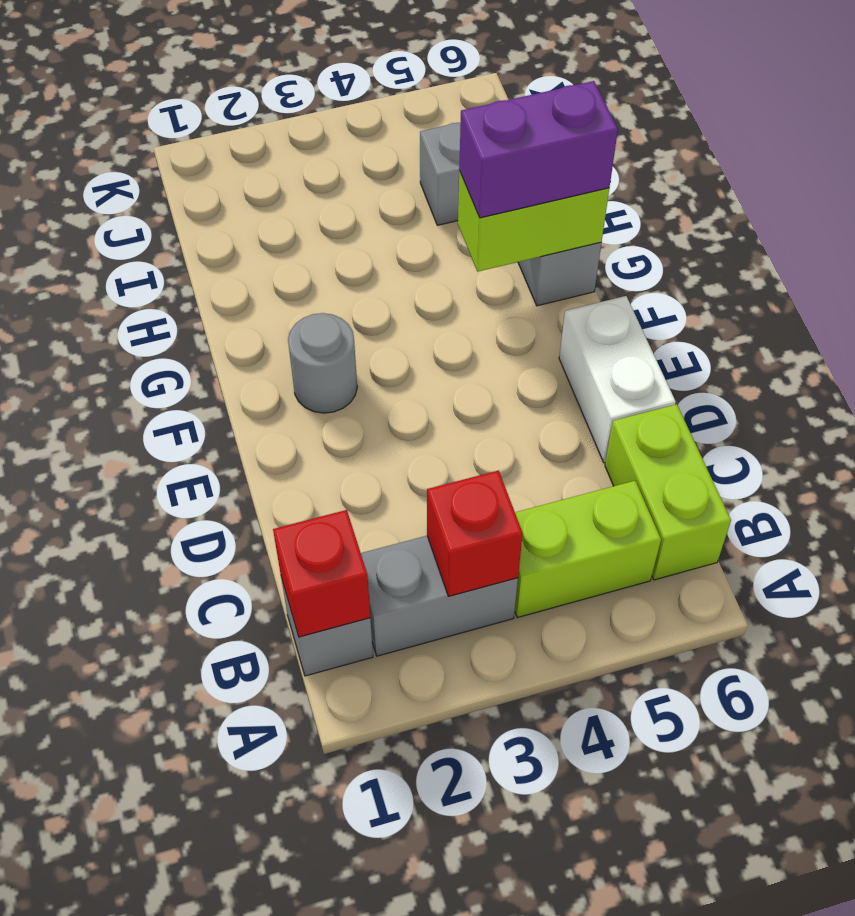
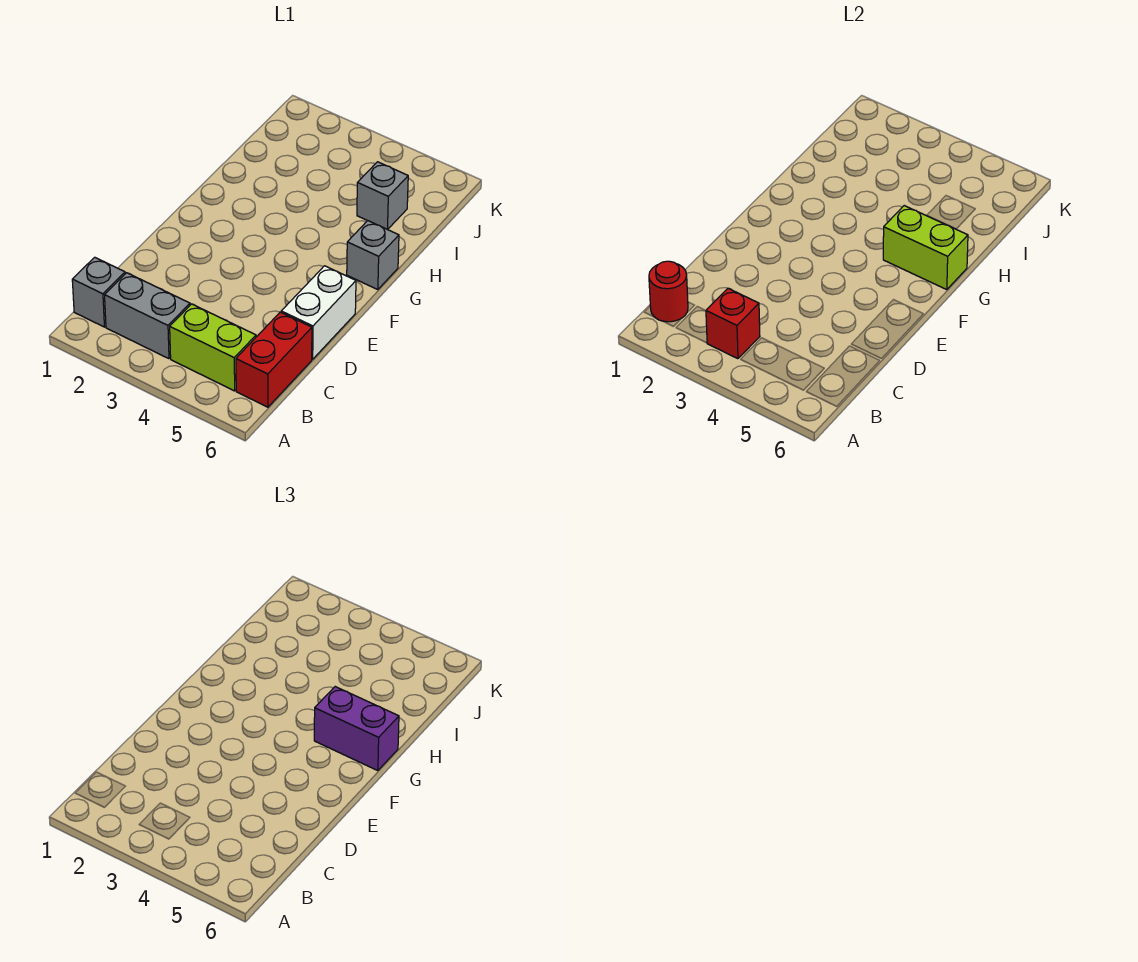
red 1x1 brick [273,510,370,637] -> red 1x1 round brick [649,261,688,322]
lime 1x2 brick [605,404,731,580] -> red 1x2 brick [236,312,312,407]
grey 1x1 round brick [288,313,357,413] -> none

